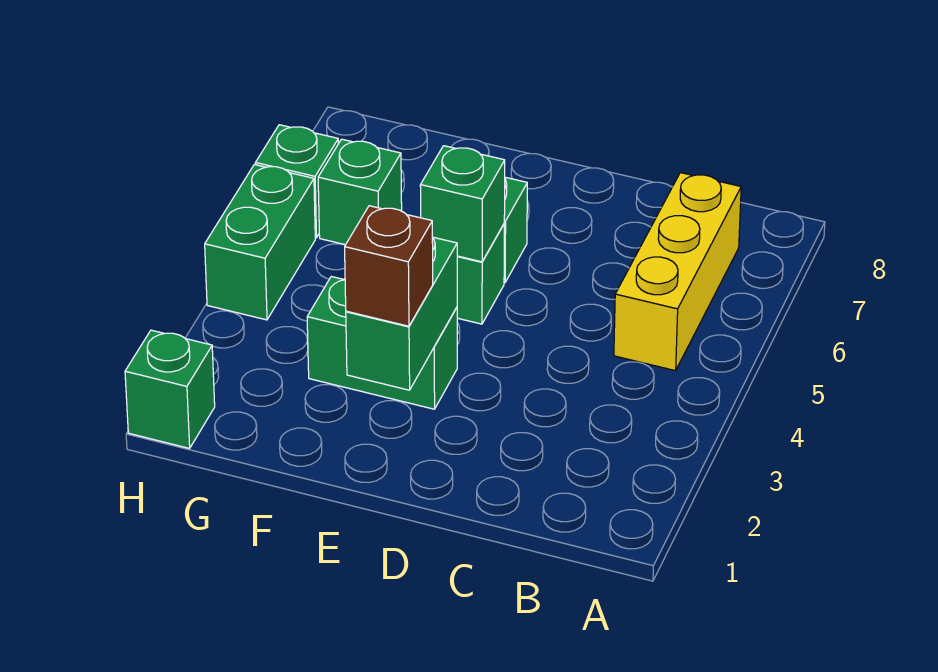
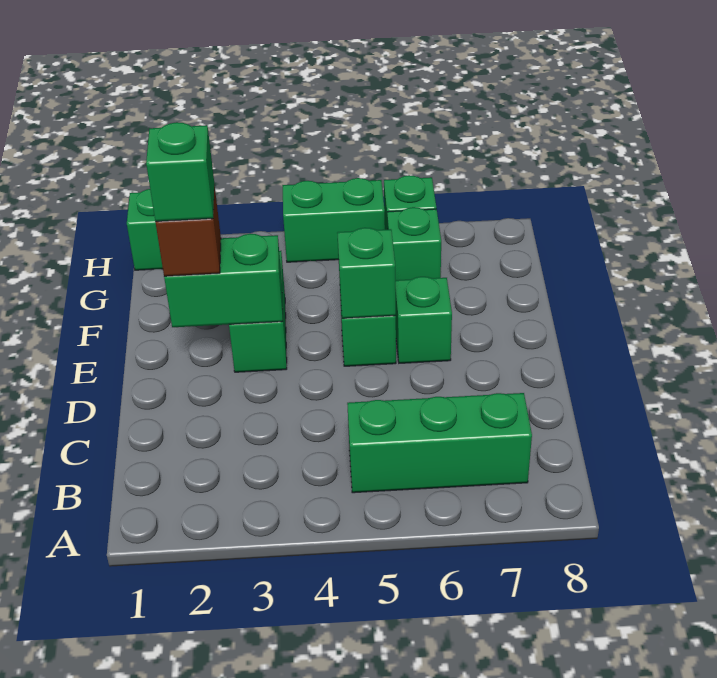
yellow 1x3 brick [614,173,741,371] -> green 1x3 brick [347,393,532,493]
none -> green 1x1 brick [146,122,214,222]

